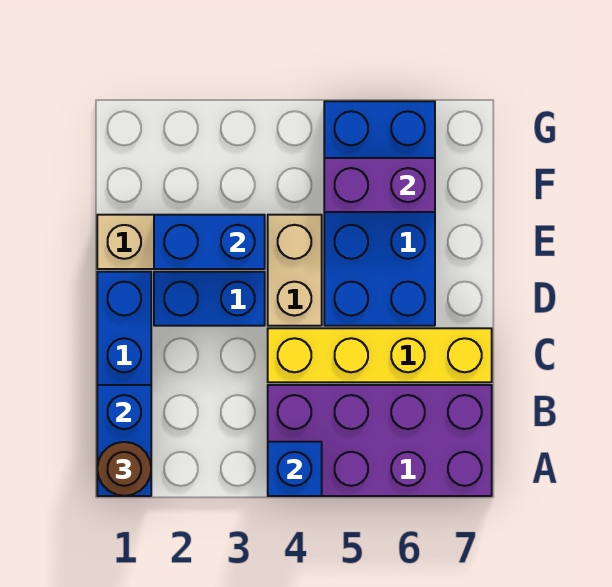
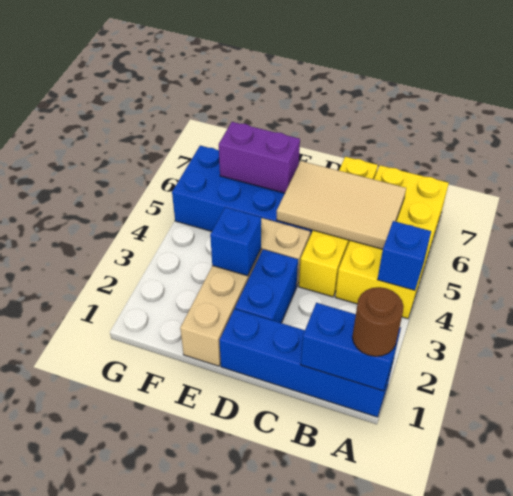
purple 2x4 brick [268,385,492,496] -> yellow 2x4 brick [335,165,449,319]
none -> tan 2x3 tile [277,161,406,249]
blue 1x2 brick [154,215,265,269] -> blue 1x1 brick [210,207,261,276]
purple 1x2 brick [324,158,435,212] -> purple 1x2 brick turned to [219,122,300,193]

